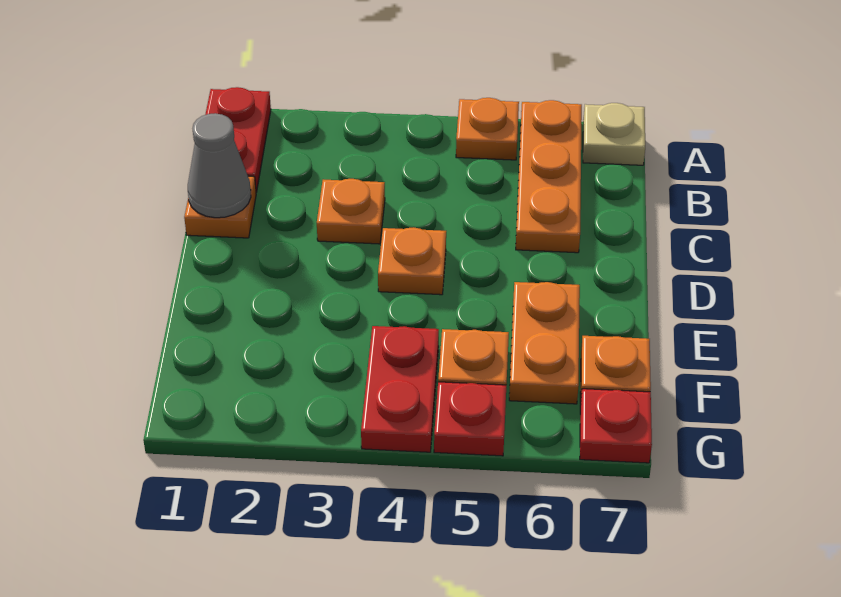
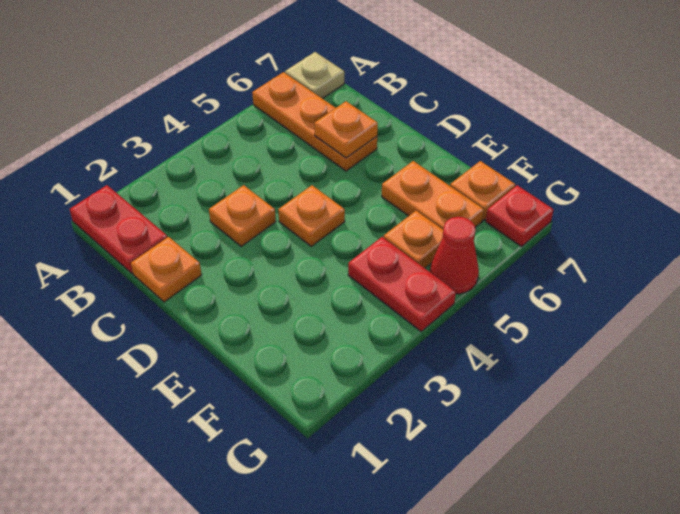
orange 1x1 plate [456,98,519,160] -> orange 1x1 plate moved to [314,101,378,158]
grey 1x1 cone [188,113,251,218] -> none
red 1x1 plate [434,382,506,456] -> red 1x1 cone [430,217,479,294]

